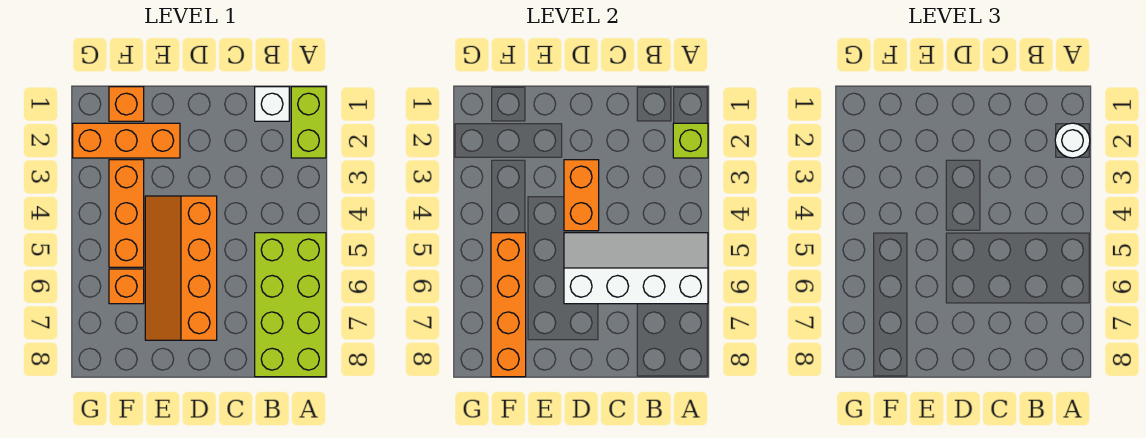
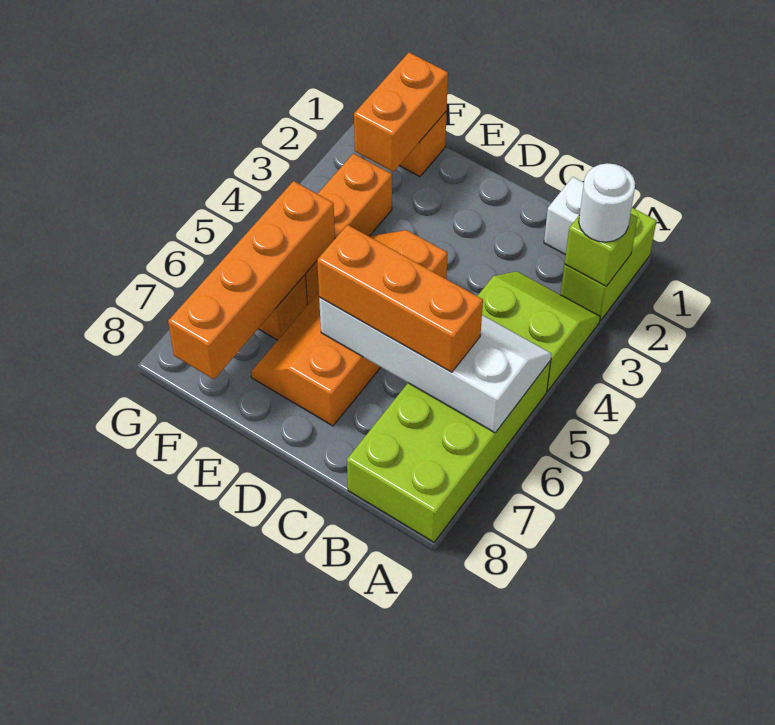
none -> lime 2x2 slope [478,271,600,391]
orange 1x2 brick [564,160,599,231] -> orange 1x2 brick moved to [354,53,448,172]
orange 1x3 brick [73,123,180,158] -> orange 1x3 brick moved to [317,225,483,372]

